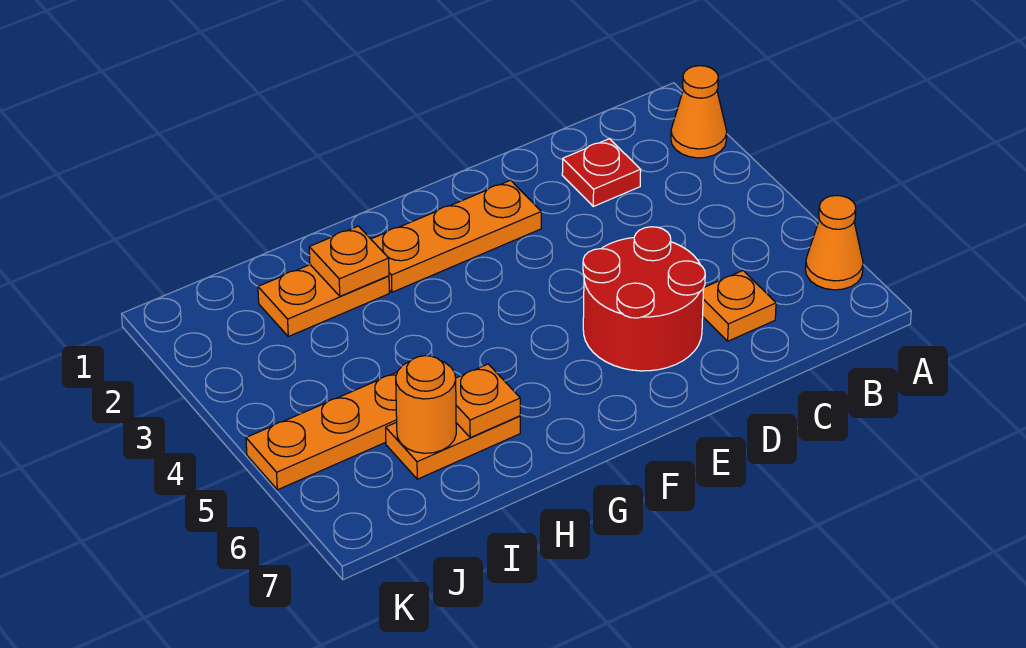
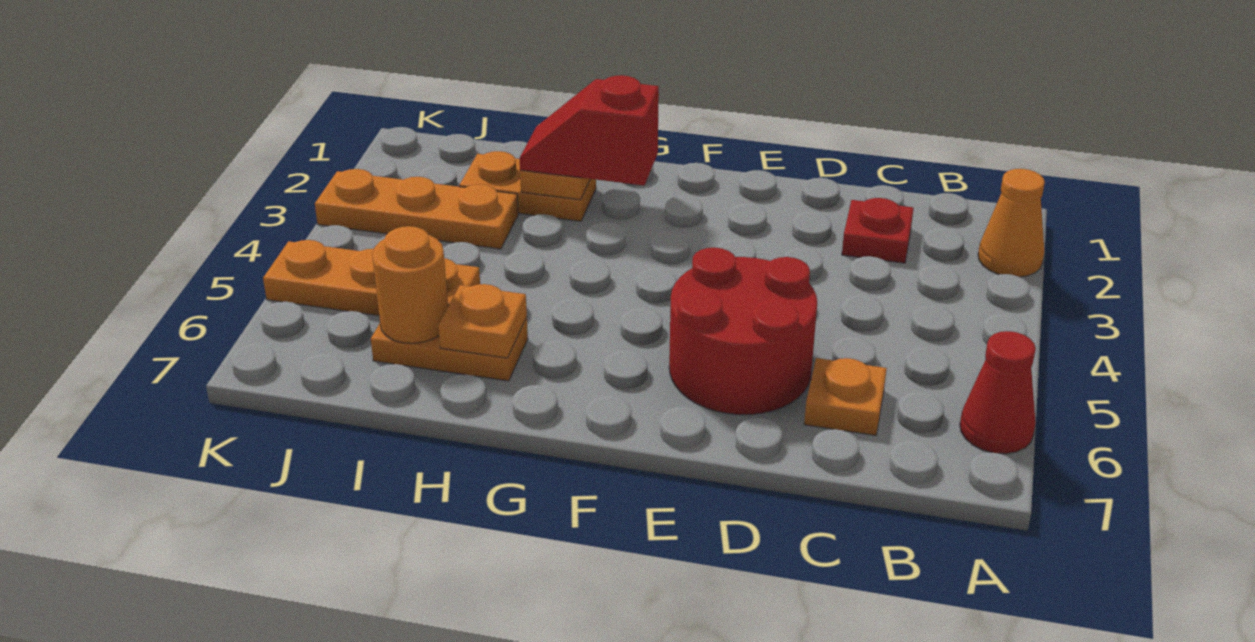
orange 1x1 cone [805,196,863,290] -> red 1x1 cone [960,331,1036,454]
orange 1x3 plate [371,180,541,292] -> orange 1x3 plate moved to [315,169,518,249]
none -> red 1x2 slope [520,75,659,185]

